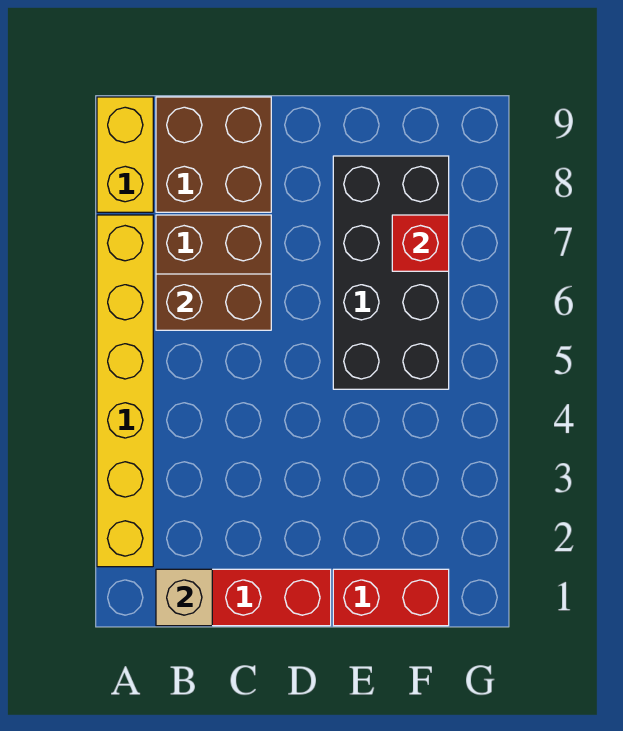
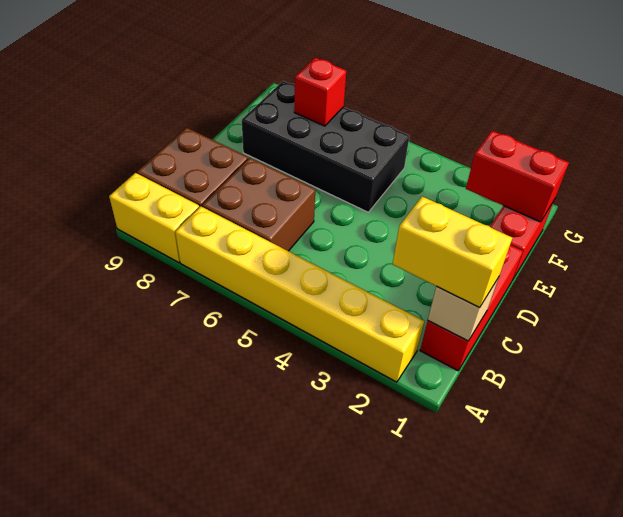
none -> yellow 1x2 brick [393,196,512,308]
brown 1x2 brick [156,274,271,330] -> none
none -> red 1x2 brick [466,131,569,222]

